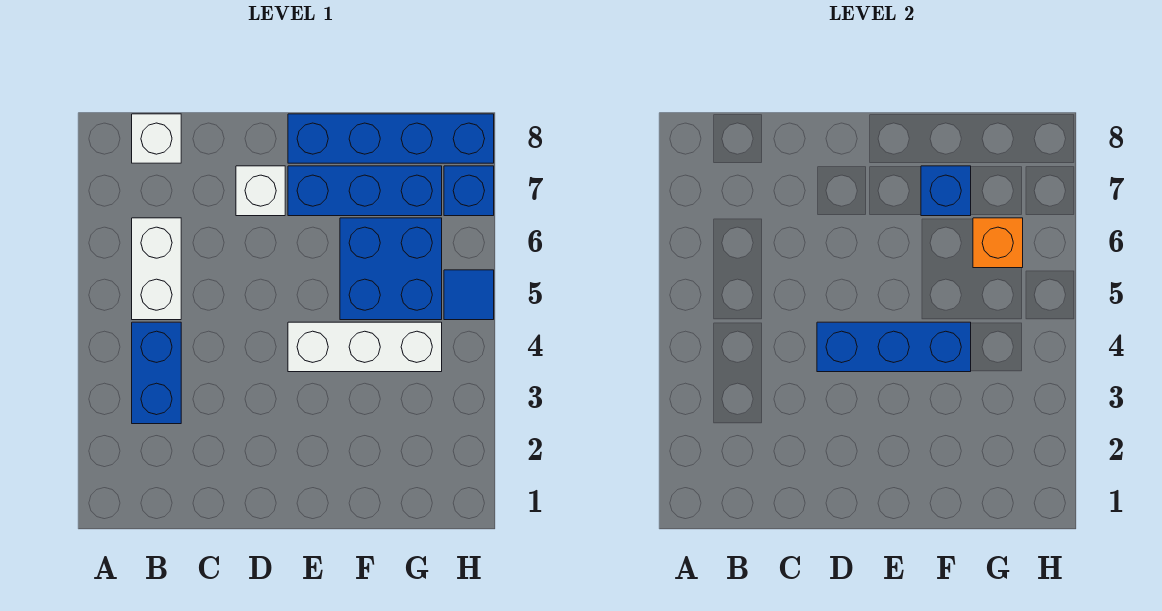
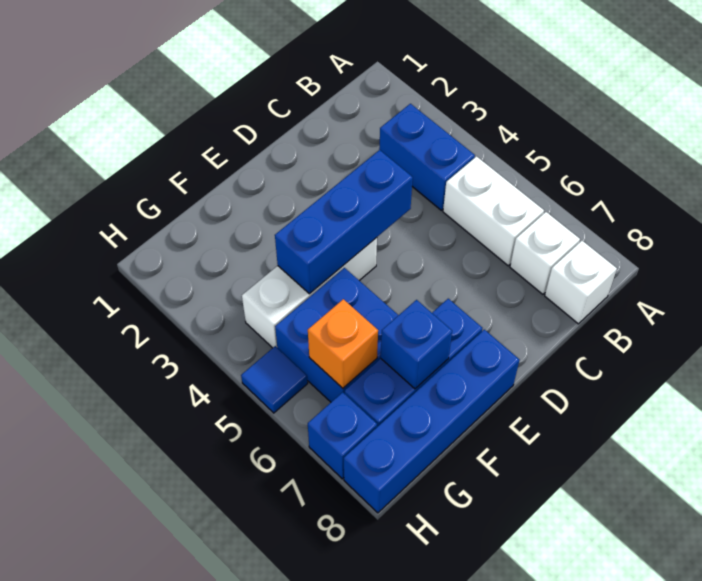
white 1x1 brick [236,166,285,216] -> white 1x1 brick moved to [510,212,580,294]

